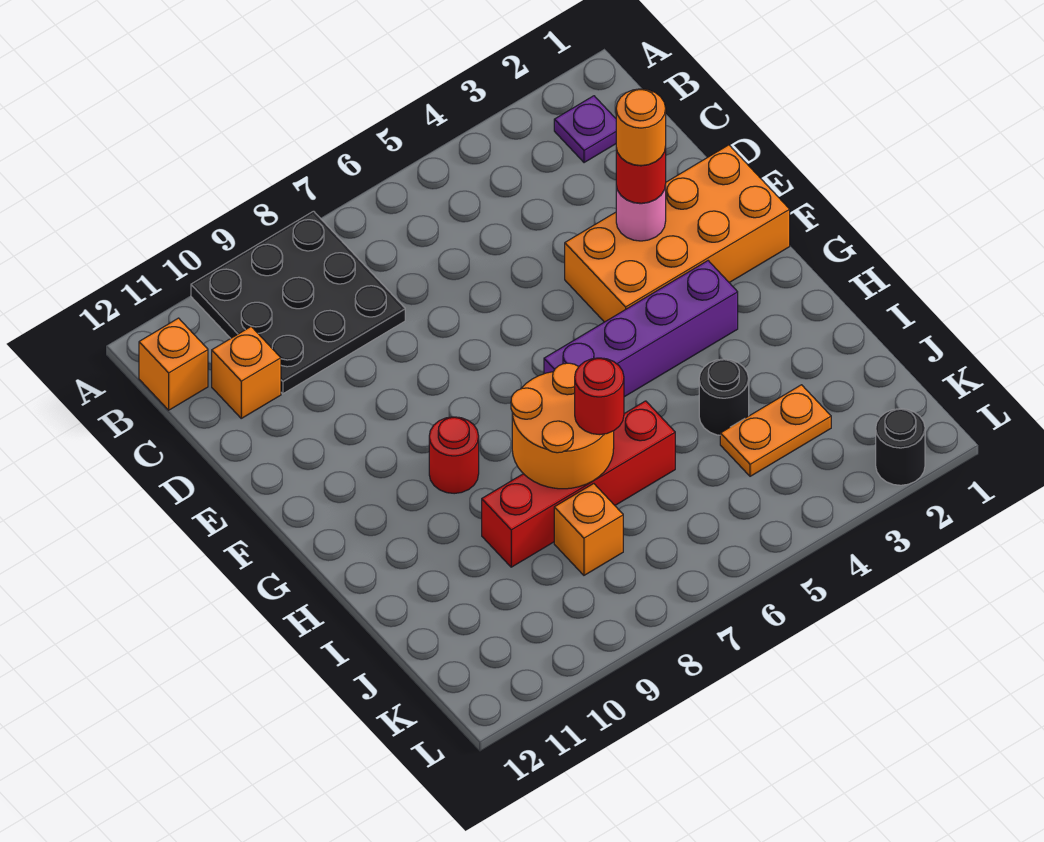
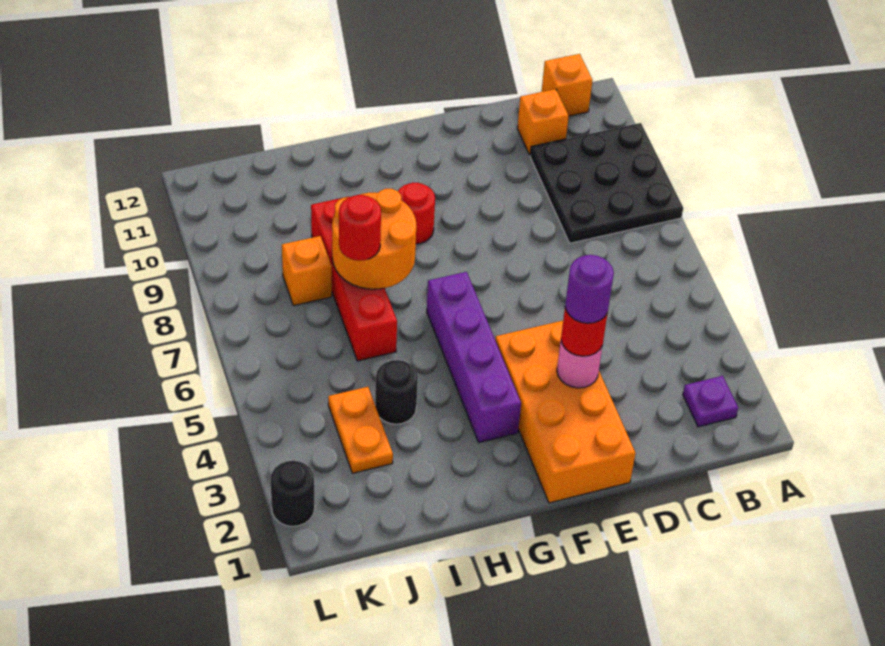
orange 1x1 round brick [616,89,666,166] -> purple 1x1 round brick [565,255,614,323]

